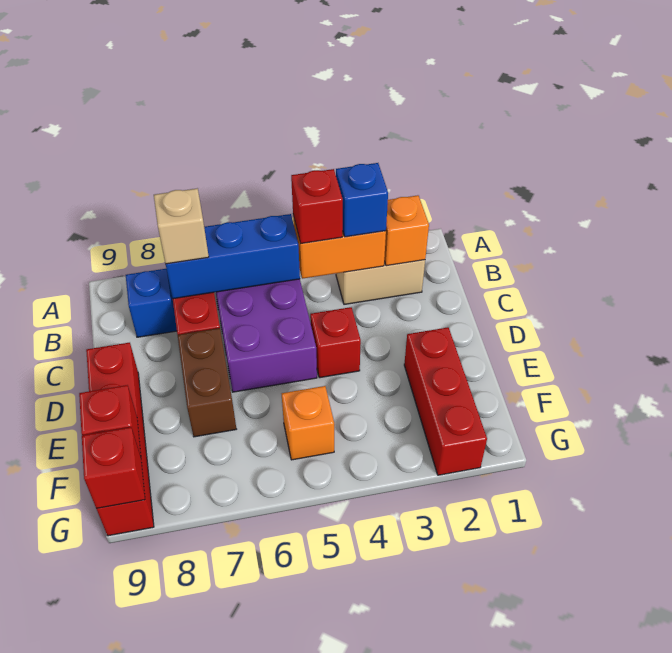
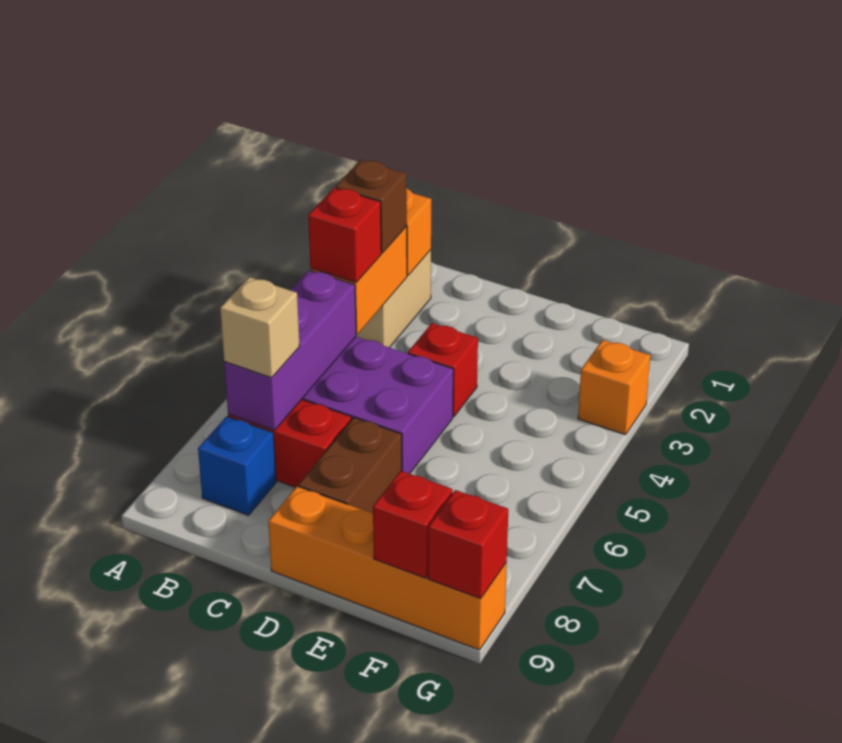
blue 1x1 brick [336,163,388,237] -> brown 1x1 brick [336,160,407,253]
blue 1x3 brick [166,214,300,299] -> purple 1x3 brick [224,270,356,430]
brown 1x2 brick [178,328,236,437] -> brown 1x2 brick turned to [298,418,402,514]
red 1x4 brick [86,343,154,536] -> orange 1x4 brick [268,486,507,650]
red 1x3 brick [404,327,487,475] -> none
orange 1x1 brick [282,386,334,460] -> orange 1x1 brick moved to [578,340,650,435]

